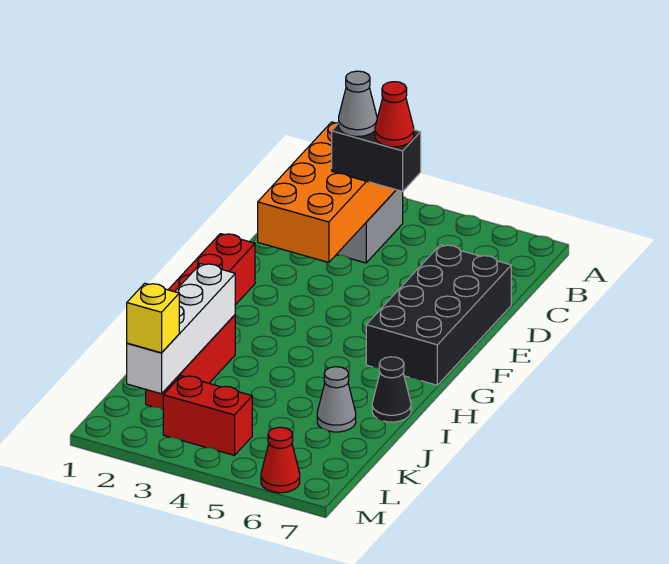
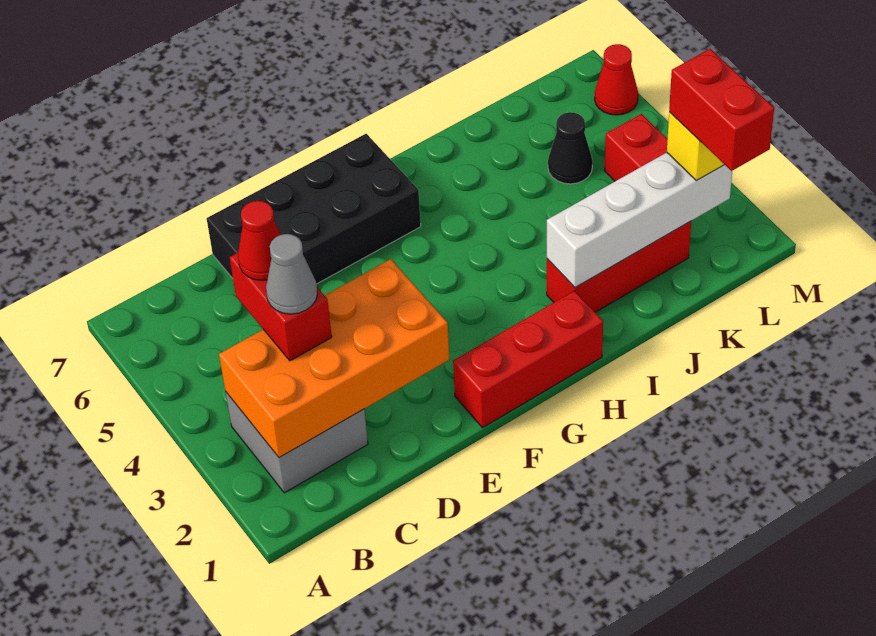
black 1x2 brick [332,123,421,192] -> red 1x2 brick [230,253,332,361]
black 1x1 cone [372,357,411,422] -> black 1x1 cone moved to [548,112,593,184]
grey 1x1 cone [317,367,356,432] -> none
none -> red 1x2 brick [669,49,774,171]

